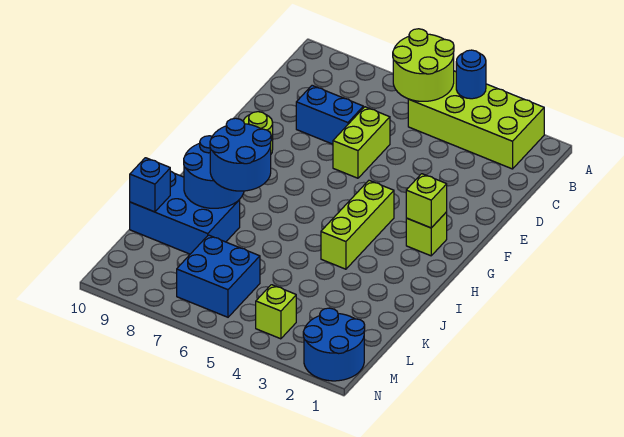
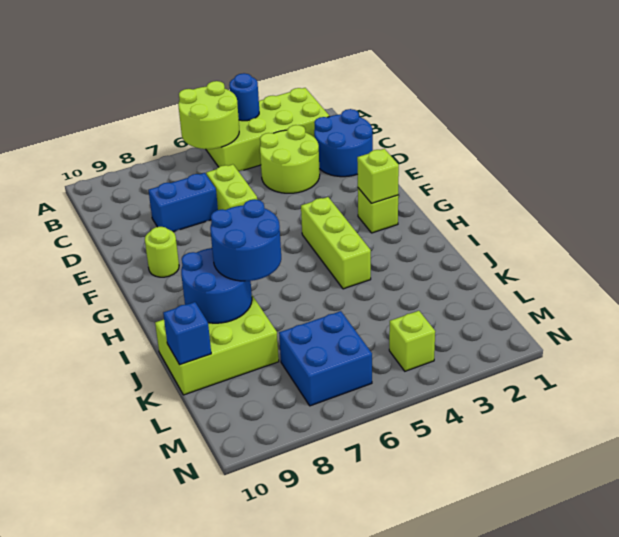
none -> lime 2x2 round brick [260,125,320,193]
blue 2x3 brick [130,171,240,254] -> lime 2x3 brick [155,295,279,395]
blue 2x2 round brick [303,308,365,381] -> blue 2x2 round brick moved to [314,109,373,177]

